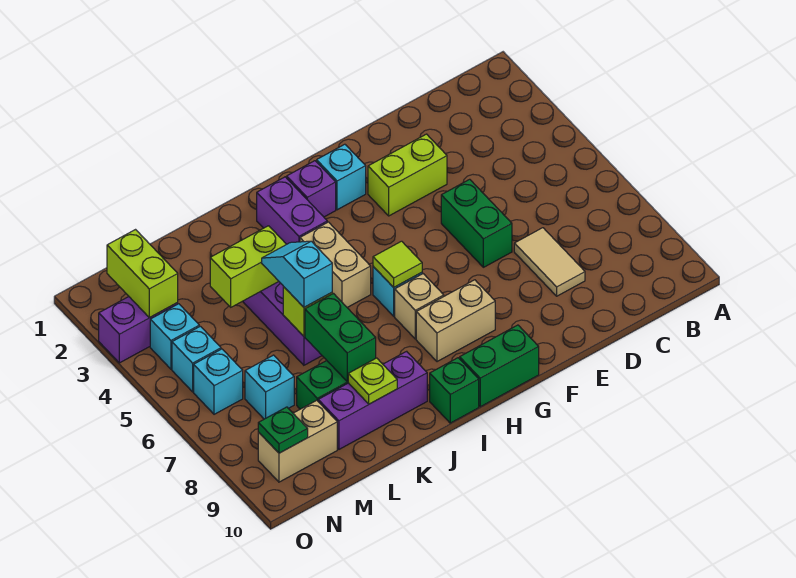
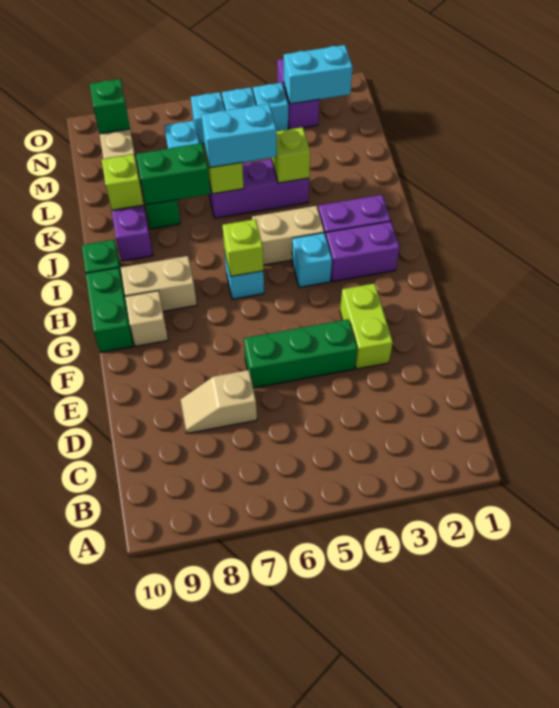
tan 1x2 tile [514,228,585,296] -> tan 1x2 slope [180,370,257,433]
green 1x2 brick [441,179,512,267] -> green 1x3 brick [244,319,357,388]
cyan 1x1 brick [317,144,366,210] -> cyan 1x1 brick moved to [292,233,332,287]
tan 1x2 brick [416,280,495,362] -> tan 1x2 brick turned to [121,256,197,311]
purple 1x1 brick [287,161,336,217] -> purple 1x2 brick [326,221,400,282]
lime 1x1 tile [373,241,422,287] -> lime 1x1 brick [222,219,263,277]
tan 1x1 brick [395,274,444,339] -> tan 1x1 brick moved to [125,291,168,346]
lime 1x2 brick [210,226,286,307] -> lime 1x1 brick [272,127,310,183]
cyan 1x2 slope [262,241,332,307] -> cyan 1x2 brick [202,104,276,168]
lime 1x1 plate [348,358,397,404] -> lime 1x1 brick [102,154,144,210]
lime 1x2 brick [107,230,178,318] -> cyan 1x2 brick [284,45,353,104]
green 1x1 plate [258,407,308,453] -> green 1x1 brick [90,79,130,134]

